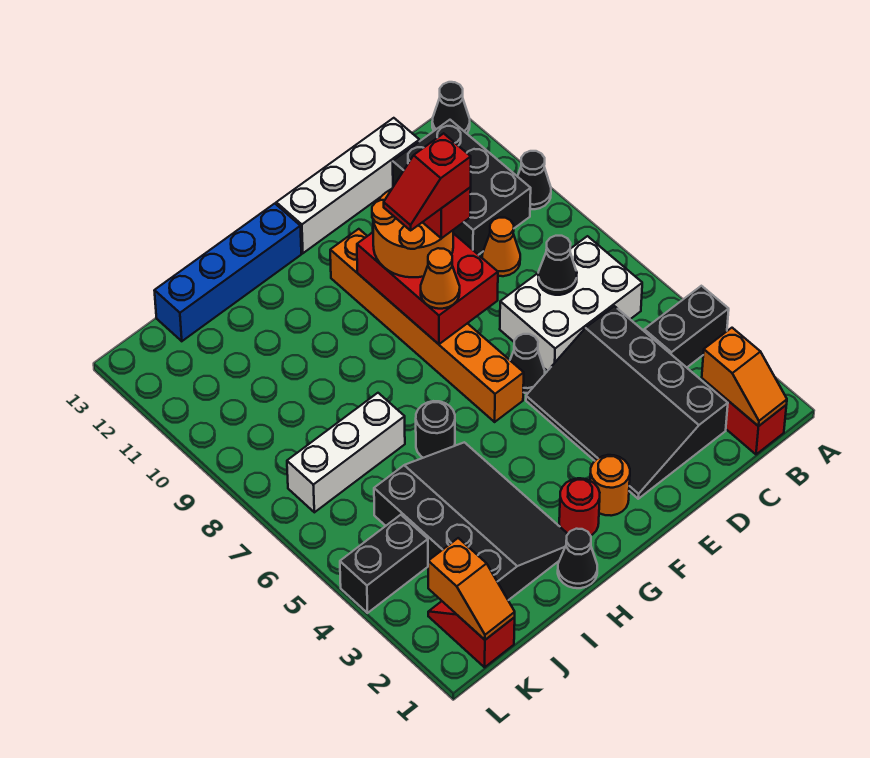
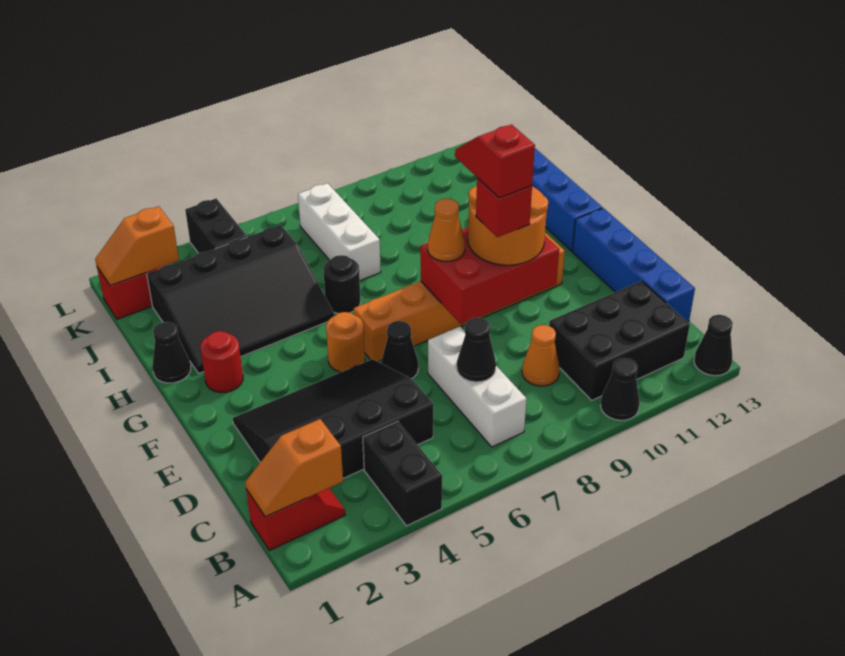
white 2x3 brick [500,236,642,371] -> white 1x3 brick [428,327,527,447]
white 1x4 brick [276,118,419,253] -> blue 1x4 brick [572,208,695,322]
orange 1x1 round brick [590,455,630,516] -> orange 1x1 round brick moved to [326,312,365,372]

